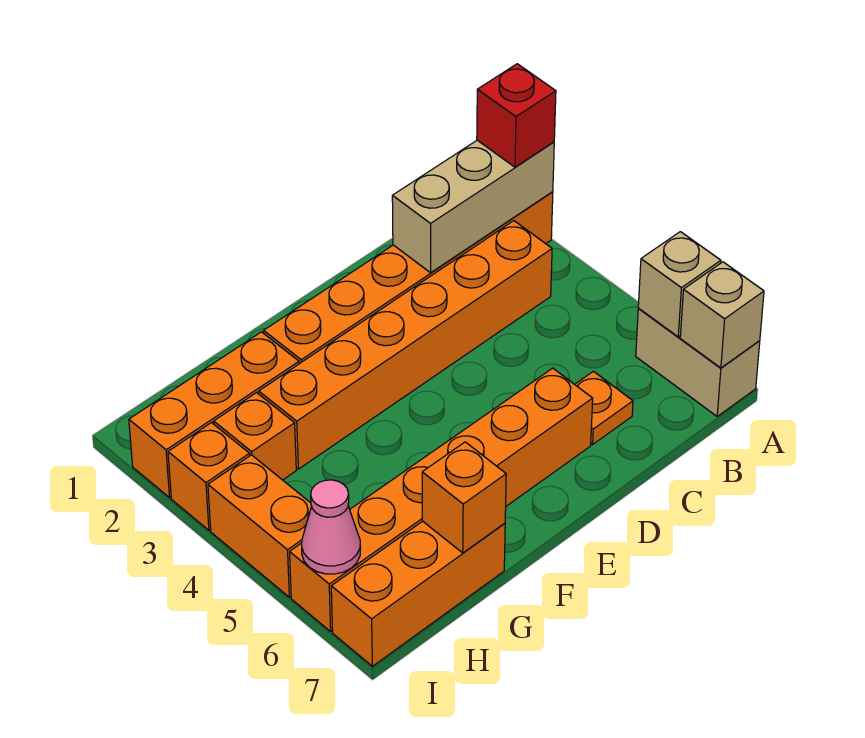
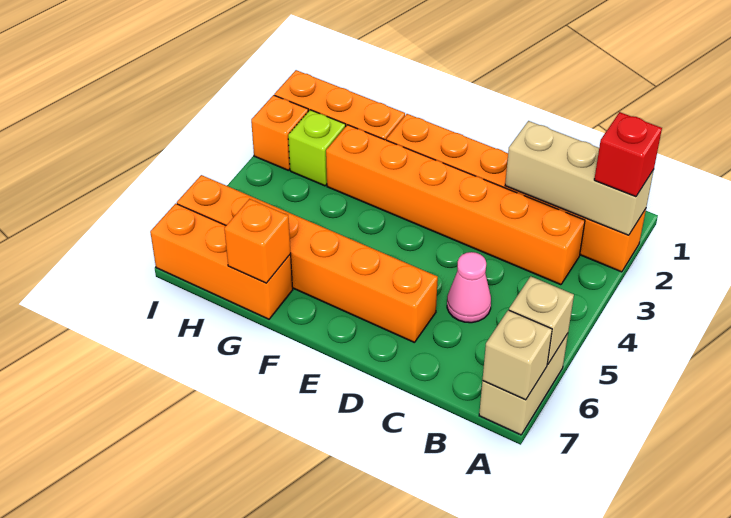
orange 1x1 plate [575,371,633,444] -> none
orange 1x1 brick [214,393,296,480] -> lime 1x1 brick [288,110,346,186]
orange 1x2 brick [208,455,312,597] -> none
pink 1x1 cone [302,480,361,574] -> pink 1x1 cone moved to [447,252,491,323]

